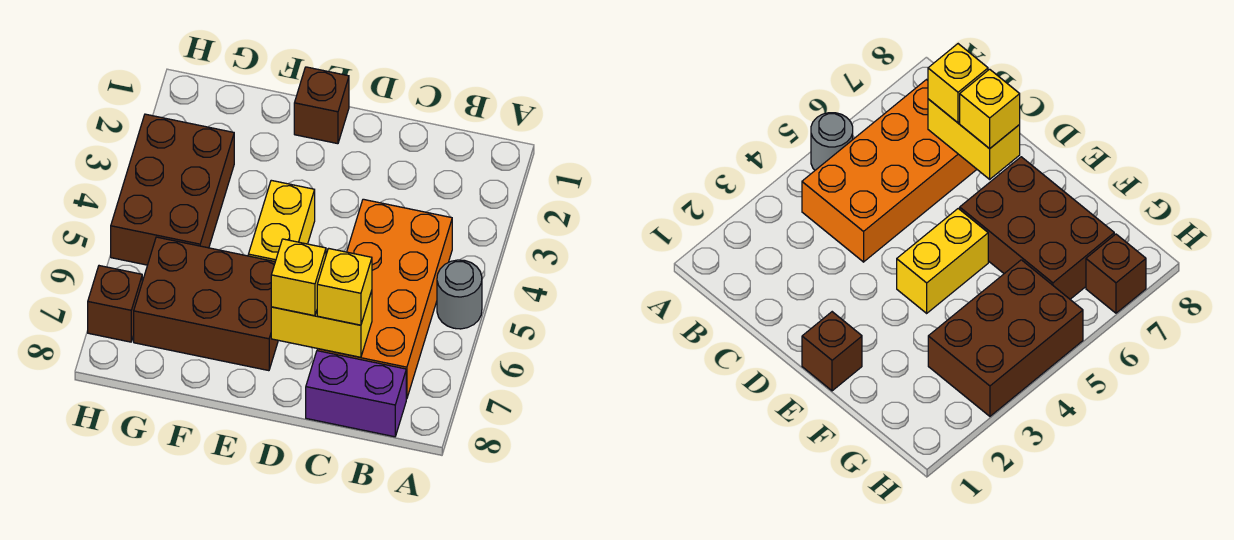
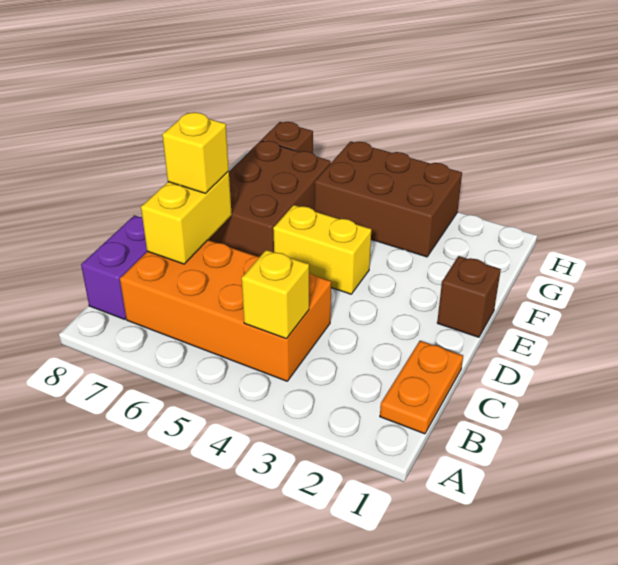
grey 1x1 round brick [437,260,482,329] -> none
none -> orange 1x2 plate [380,341,463,434]
yellow 1x1 brick [317,248,372,325] -> yellow 1x1 brick moved to [242,250,309,339]

